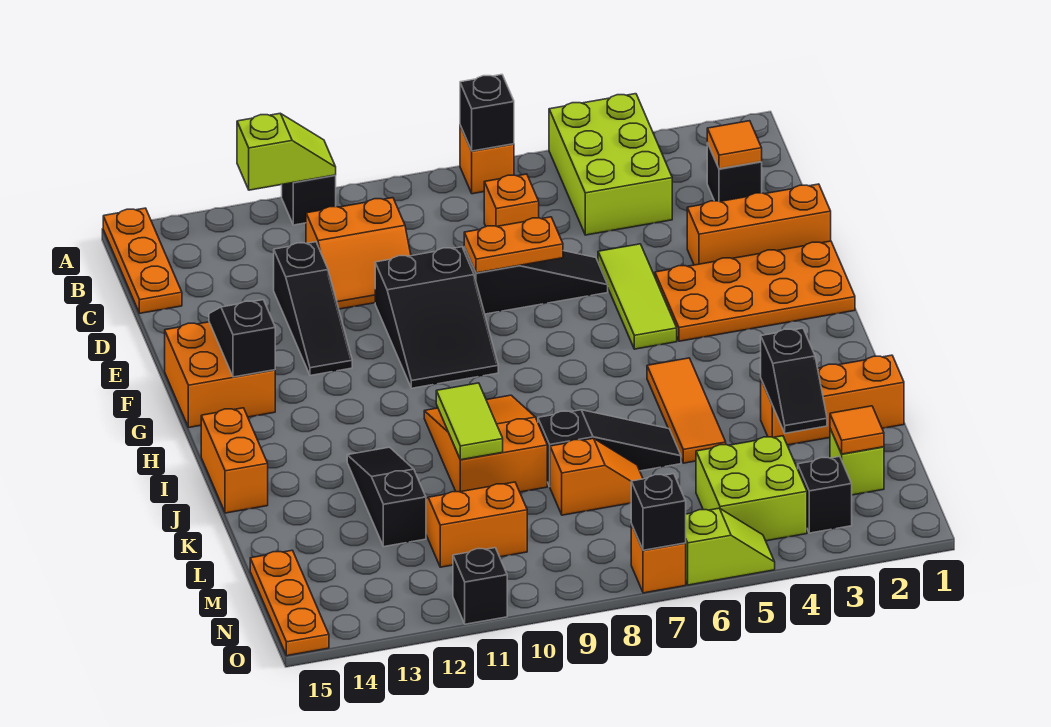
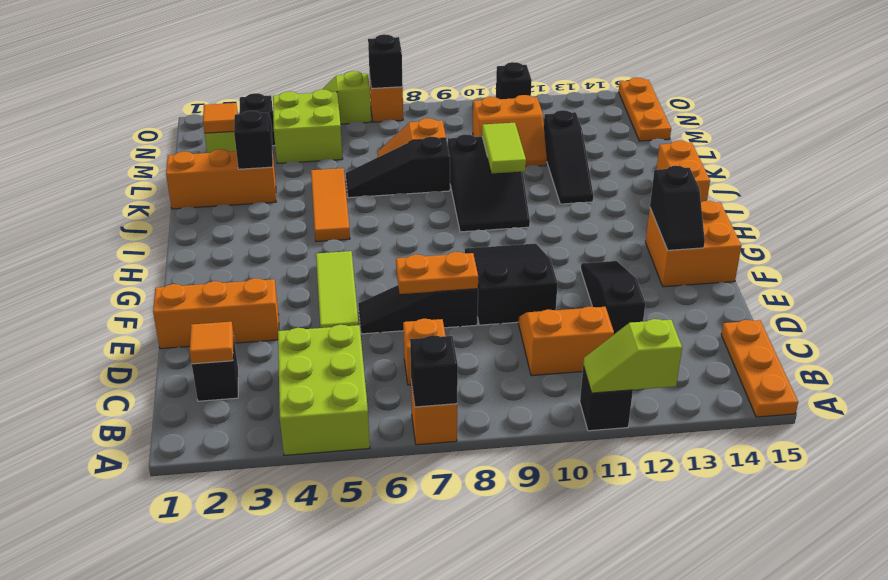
orange 2x4 plate [655,241,855,341] -> none
orange 2x3 slope [424,395,547,492] -> black 2x3 slope [448,134,530,232]

